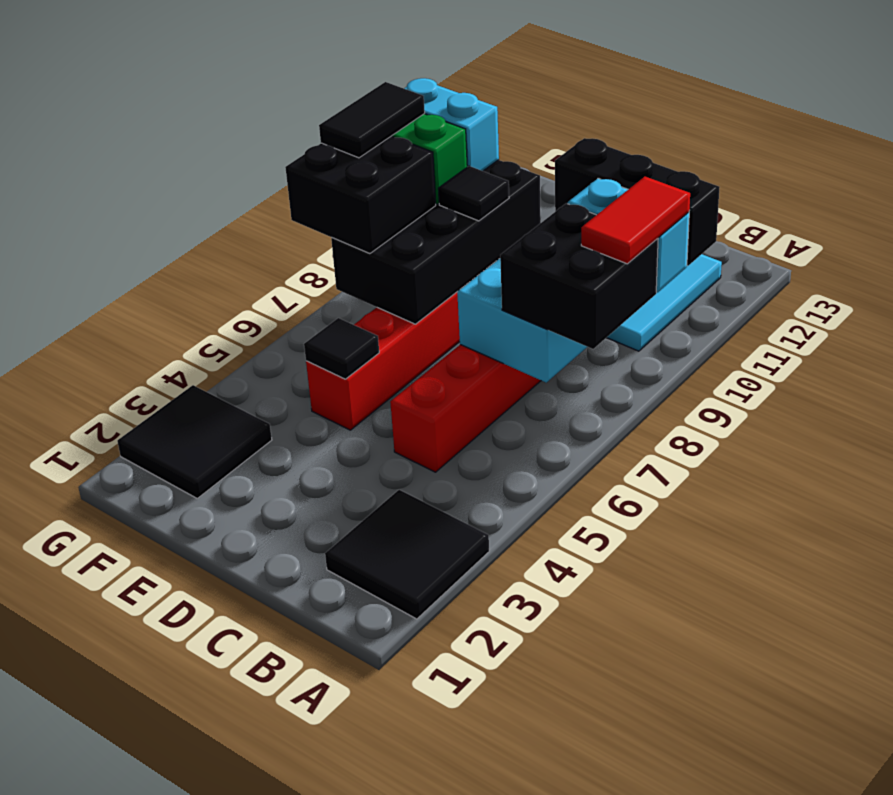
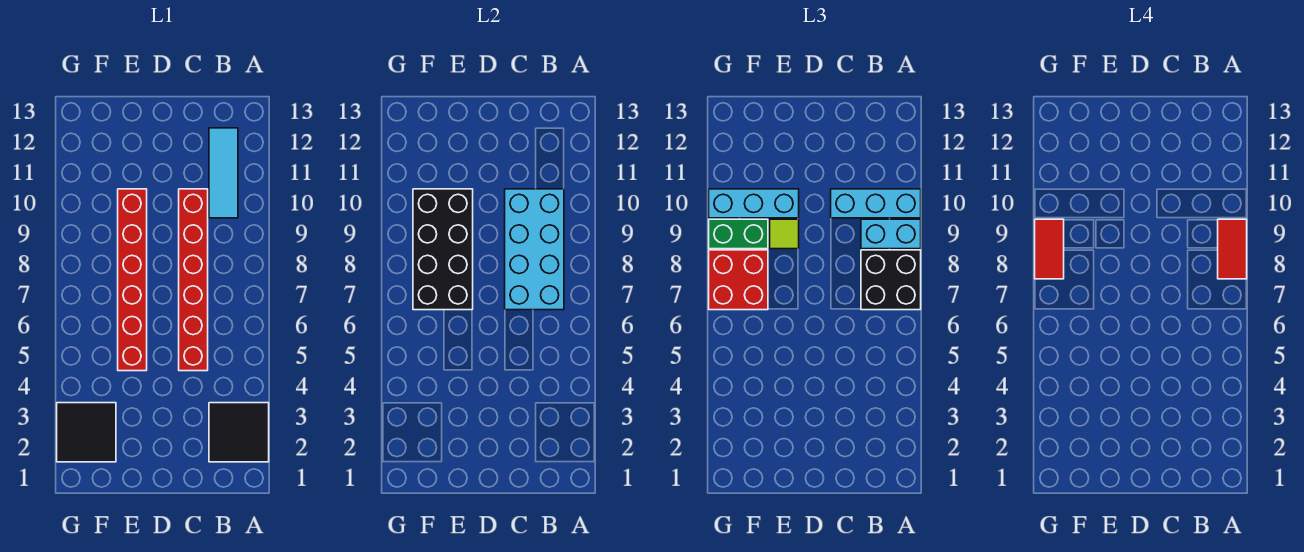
black 1x3 brick [555,138,720,266] -> cyan 1x3 brick [831,189,921,218]
black 1x1 tile [304,318,379,379] -> none
black 1x1 tile [438,166,509,221] -> lime 1x1 tile [770,219,799,249]
black 2x2 brick [285,136,436,254] -> red 2x2 brick [709,250,768,310]
cyan 1x2 brick [404,78,499,171] -> cyan 1x3 brick [709,189,799,218]
black 1x2 tile [319,82,425,158] -> red 1x2 tile [1035,219,1064,279]

